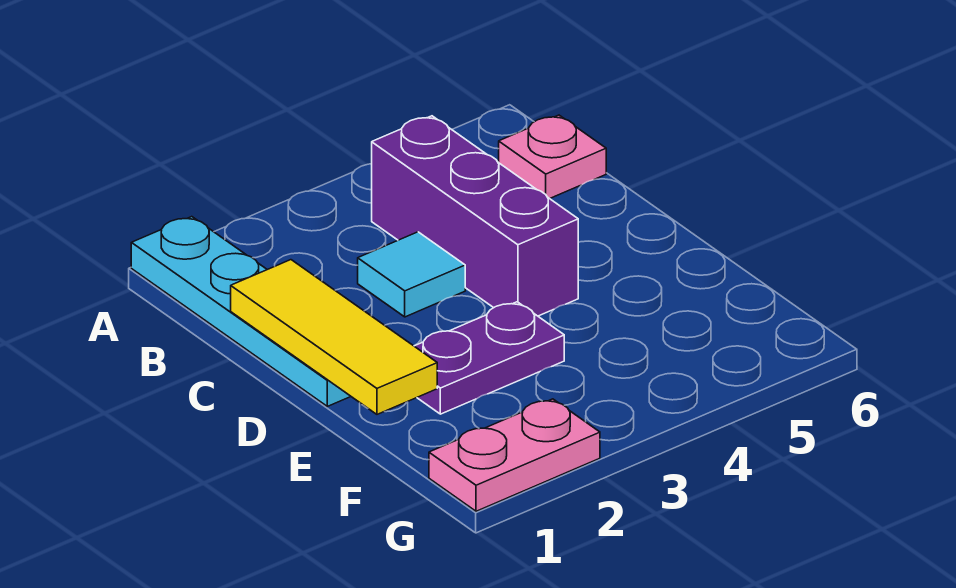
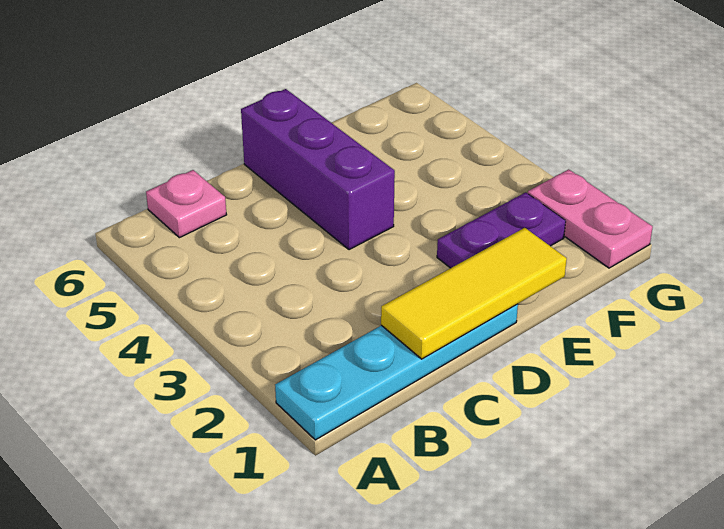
purple 1x3 brick [372,116,578,316] -> purple 1x3 brick turned to [241,89,395,250]
cyan 1x1 tile [358,232,465,317] -> none
purple 1x2 plate [415,302,564,414] -> purple 1x2 plate turned to [437,192,566,268]

